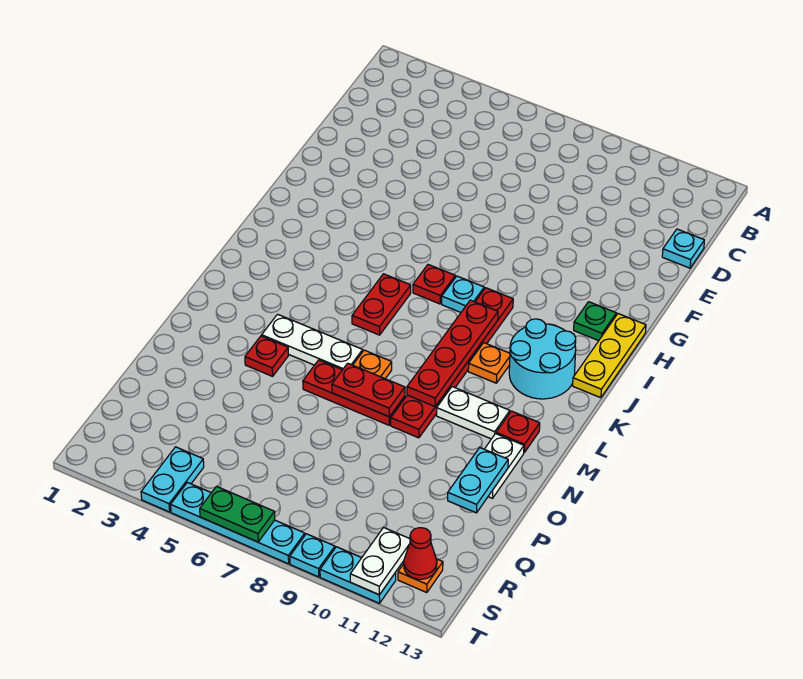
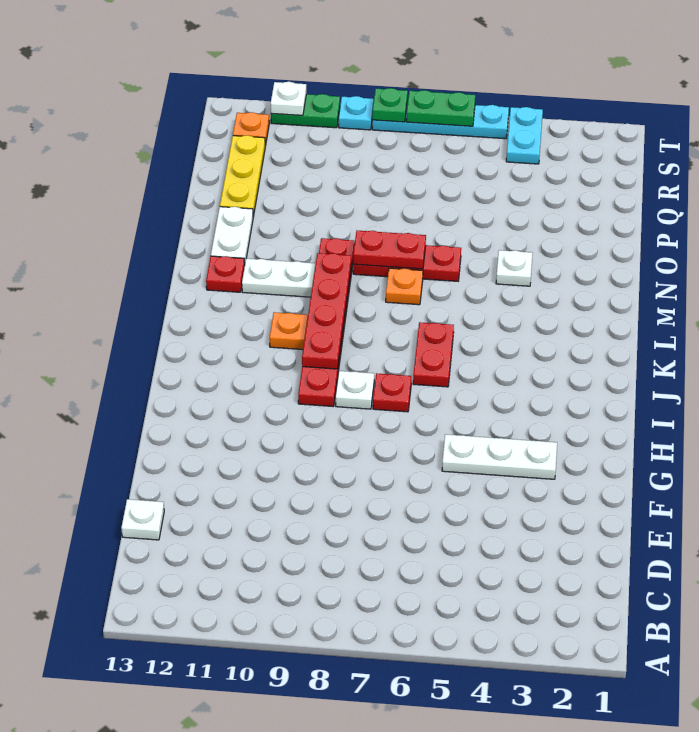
cyan 1x1 plate [662,229,704,268] -> white 1x1 plate [121,499,164,540]
green 1x1 plate [574,302,616,341] -> green 1x1 plate moved to [372,88,408,122]
yellow 1x3 plate [573,314,646,398] -> yellow 1x3 plate moved to [220,135,265,217]
cyan 1x1 plate [442,276,484,312] -> white 1x1 plate [336,371,374,409]
cyan 2x2 round brick [509,319,576,399] -> none
white 1x3 plate [262,314,363,370] -> white 1x3 plate moved to [442,434,557,479]
red 1x1 plate [245,336,288,376] -> white 1x1 plate [496,250,533,286]
cyan 1x2 plate [448,448,508,513] -> none
white 1x2 plate [350,528,410,595] -> white 1x1 plate [271,82,306,115]
red 1x1 cone [404,528,437,579] -> none
cyan 1x2 plate [320,547,396,603] -> green 1x2 plate [271,94,340,128]

